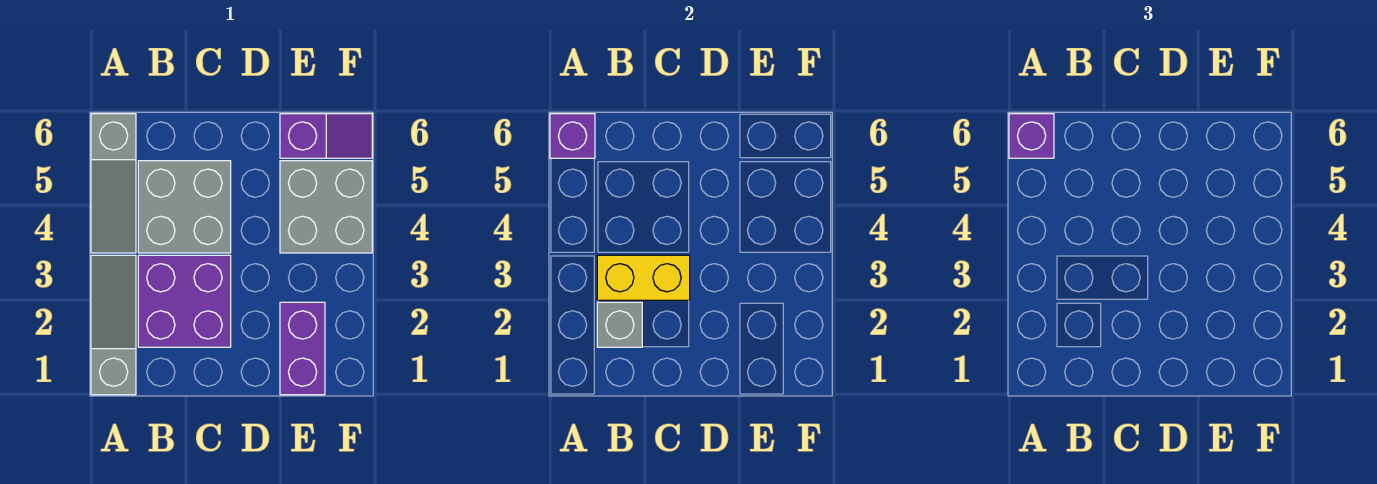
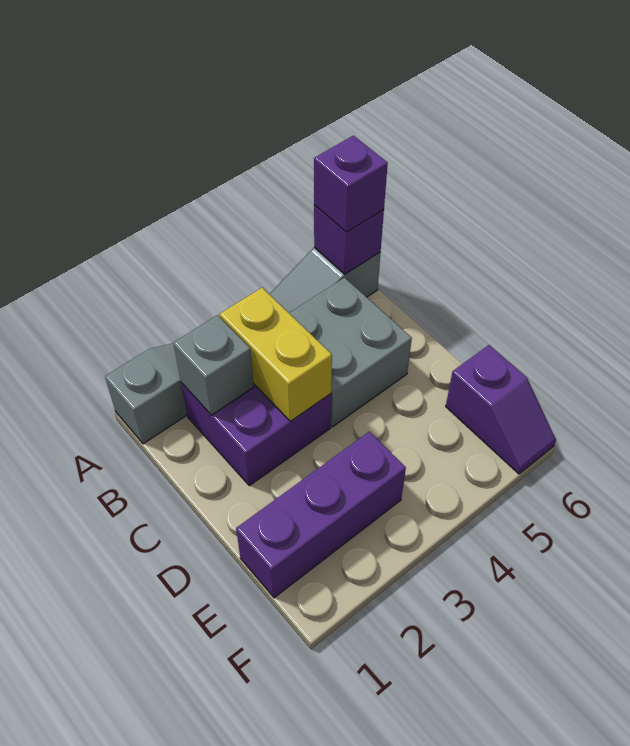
purple 1x2 brick [280,302,325,395] -> purple 1x3 brick [236,432,406,598]
grey 2x2 brick [280,161,372,253] -> none

